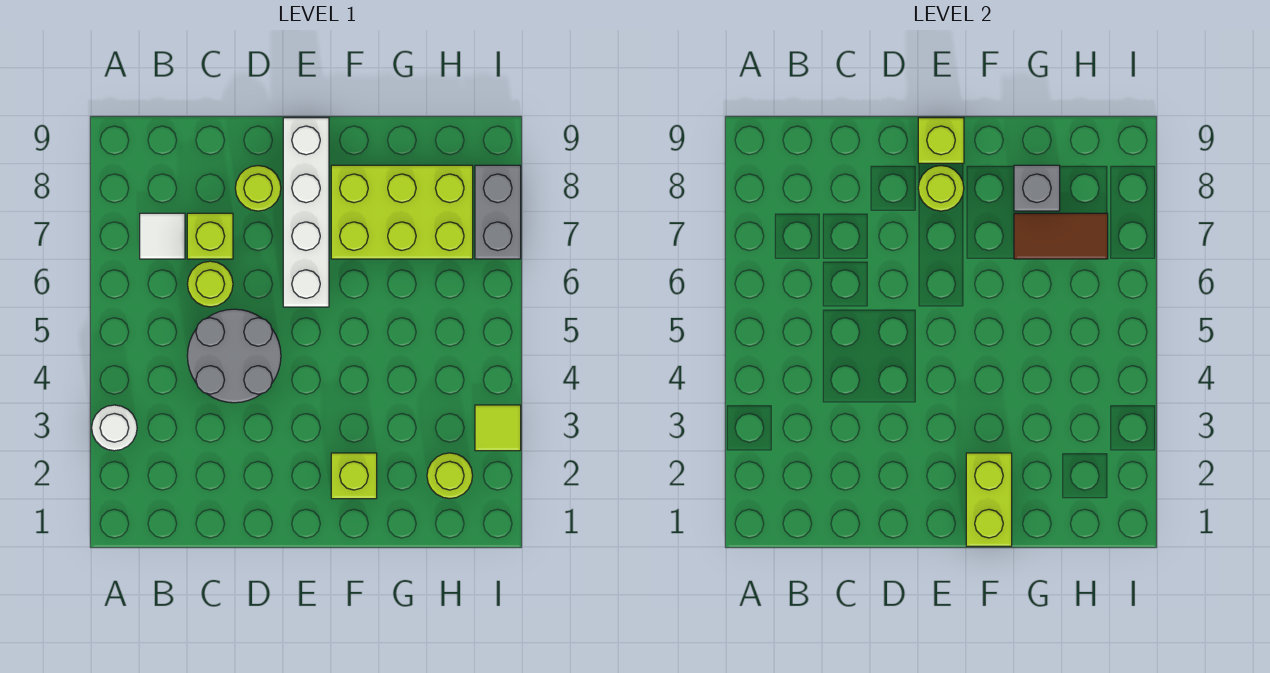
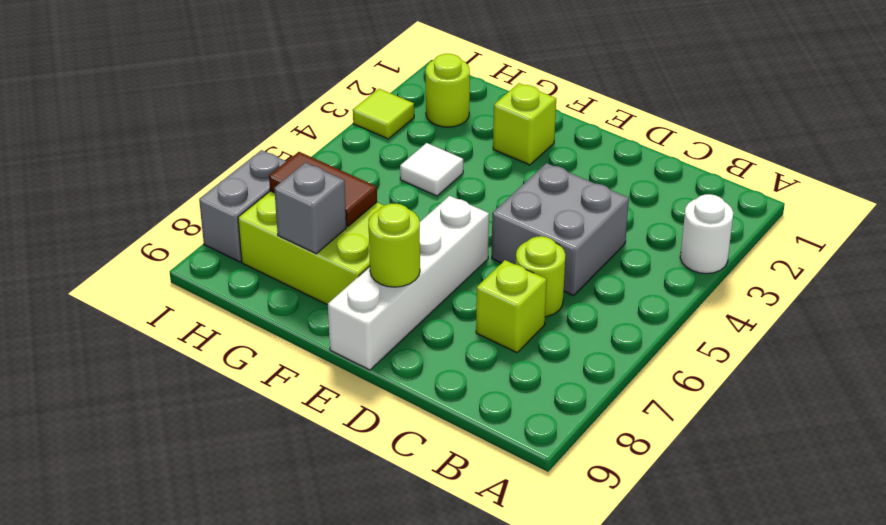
white 1x1 tile [140,213,185,259] -> white 1x1 tile moved to [400,143,463,196]
grey 2x2 round brick [187,309,281,403] -> grey 2x2 brick [492,163,629,296]
lime 1x1 round brick [235,166,281,211] -> none
lime 1x1 brick [918,118,964,163] -> none
lime 1x2 brick [966,453,1012,546] -> none

